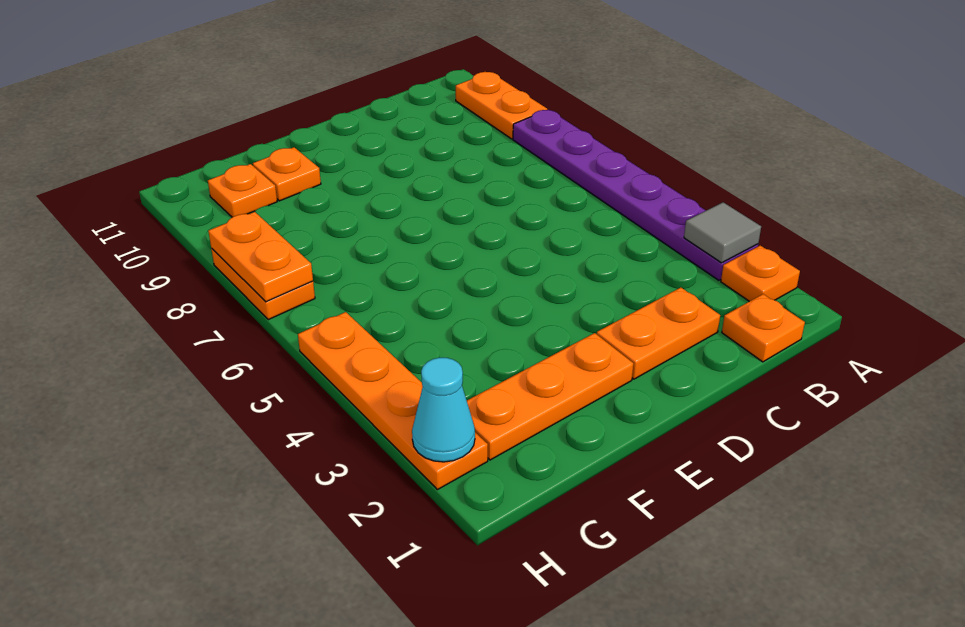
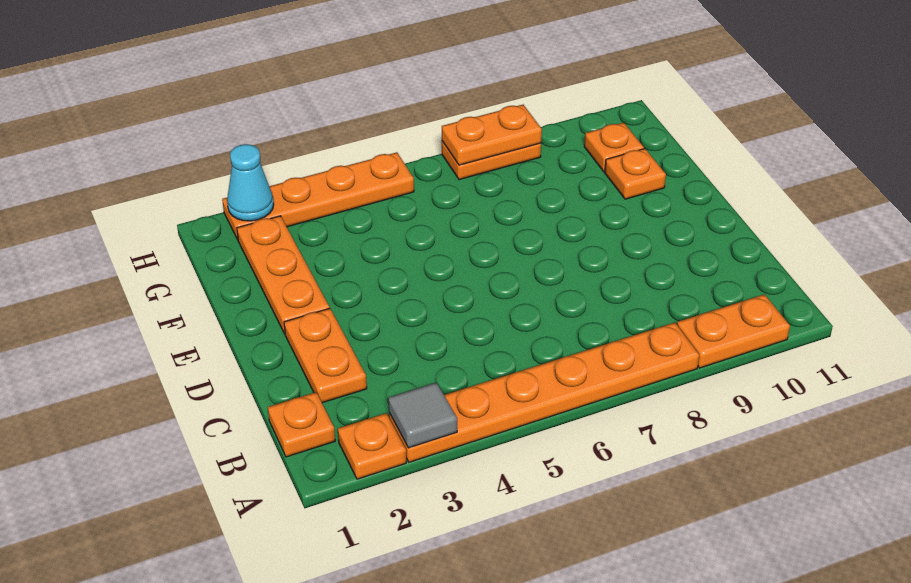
purple 1x6 plate [513,110,758,280] -> orange 1x6 plate [389,323,699,462]

